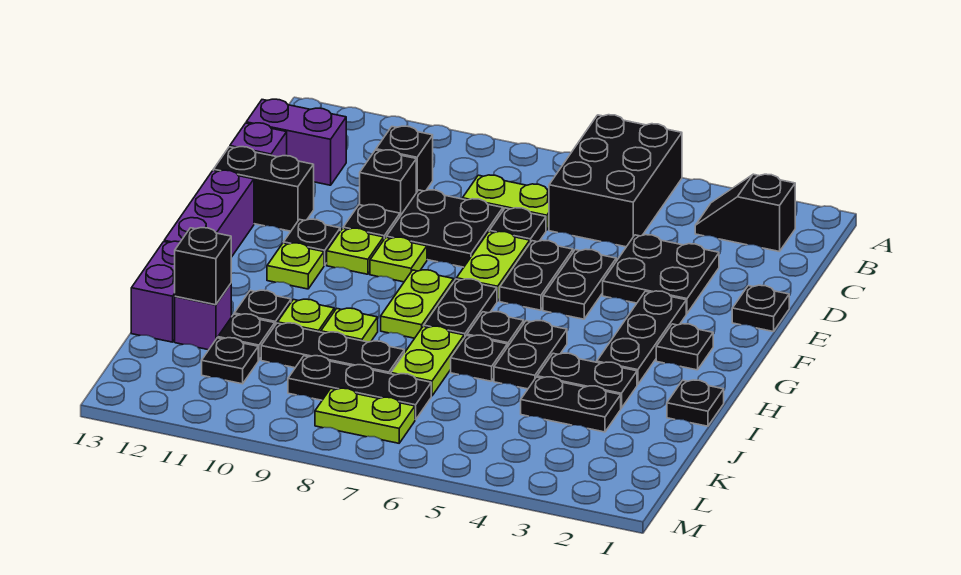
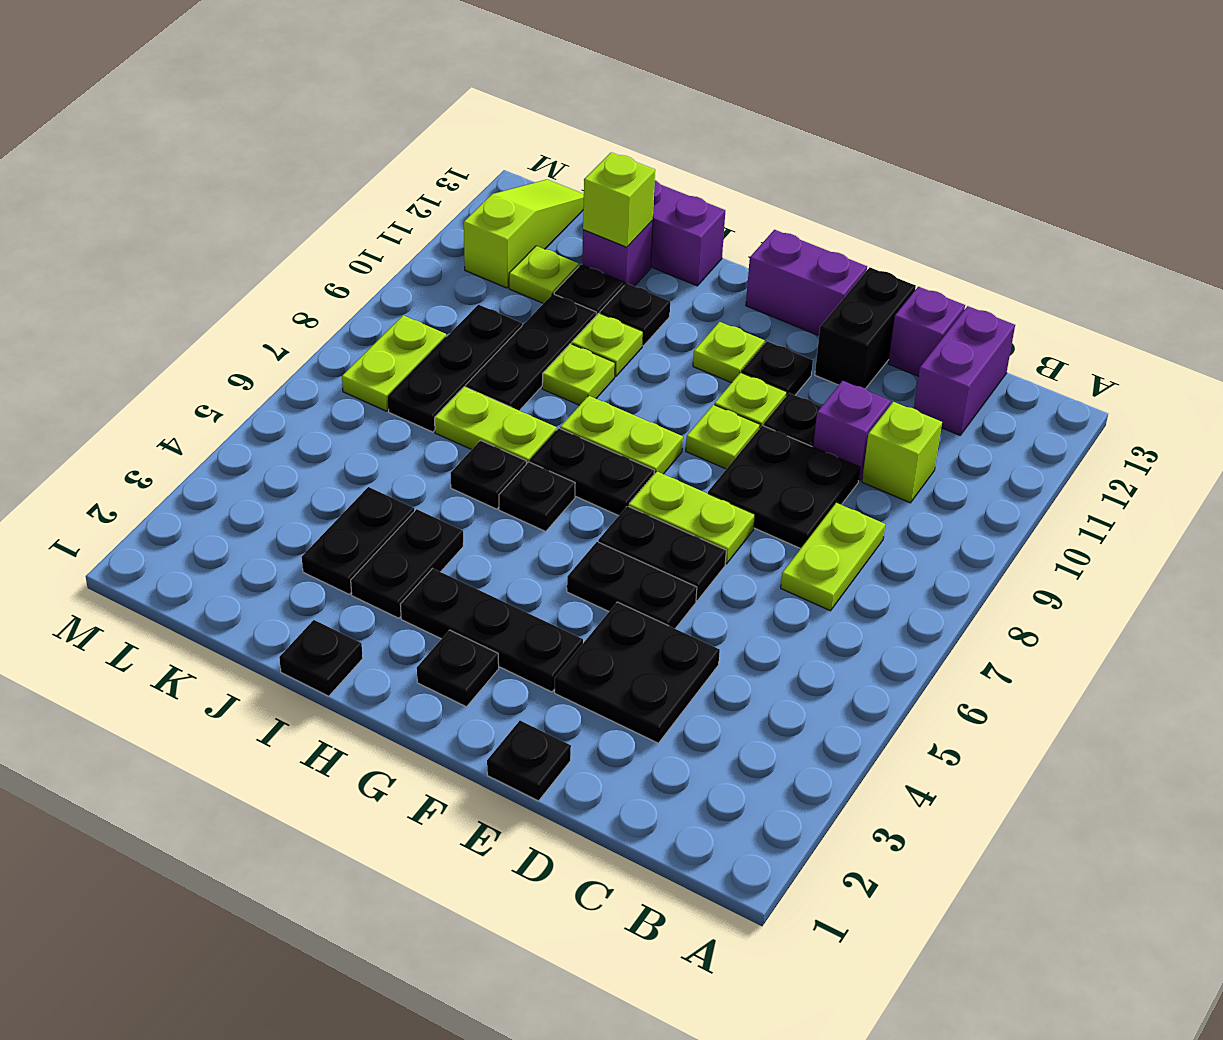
black 2x3 brick [549,115,682,247] -> none
black 1x2 slope [695,174,795,252] -> none
black 1x1 brick [376,126,433,193] -> lime 1x1 brick [862,402,942,503]
black 1x1 plate [489,208,546,243] -> none
black 1x1 brick [360,150,416,216] -> purple 1x1 brick [813,381,891,481]
purple 1x3 brick [164,170,254,257] -> purple 1x2 brick [746,230,867,336]
black 1x2 plate [494,321,567,389] -> none
black 1x1 brick [175,228,231,305] -> lime 1x1 brick [583,152,655,247]
black 1x1 plate [202,338,258,384] -> lime 1x1 plate [509,246,579,303]
none -> lime 1x3 slope [464,179,584,288]

